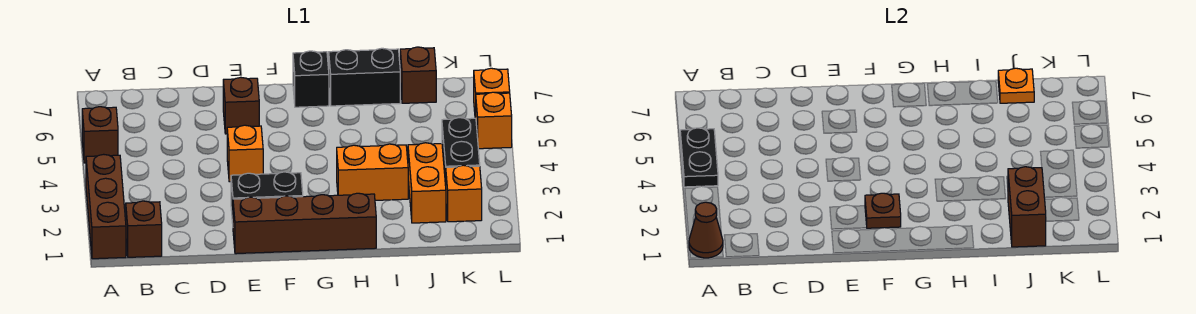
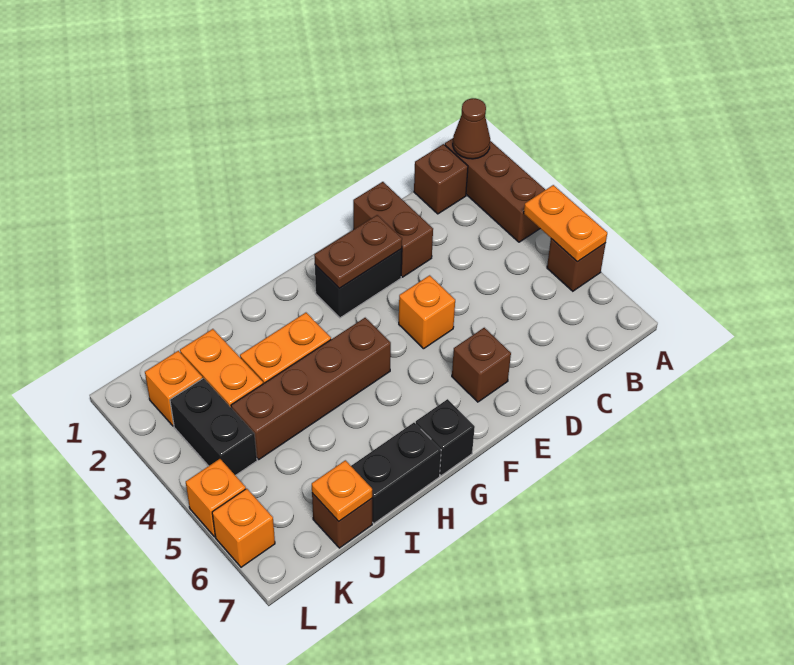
black 1x2 plate [680,128,718,187] -> orange 1x2 plate [524,185,607,262]
brown 1x4 brick [233,193,376,254] -> brown 1x4 brick moved to [231,318,391,459]
brown 1x1 plate [865,193,901,228] -> brown 1x2 plate [314,215,402,288]
brown 1x2 brick [1008,167,1046,247] -> brown 1x2 brick moved to [353,182,433,277]

